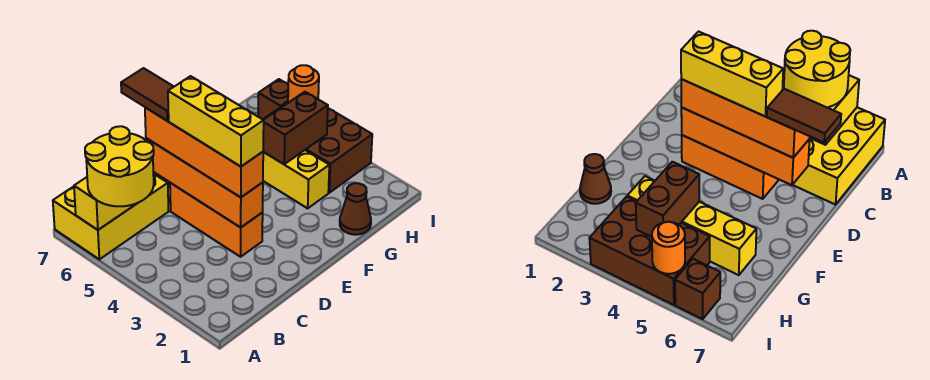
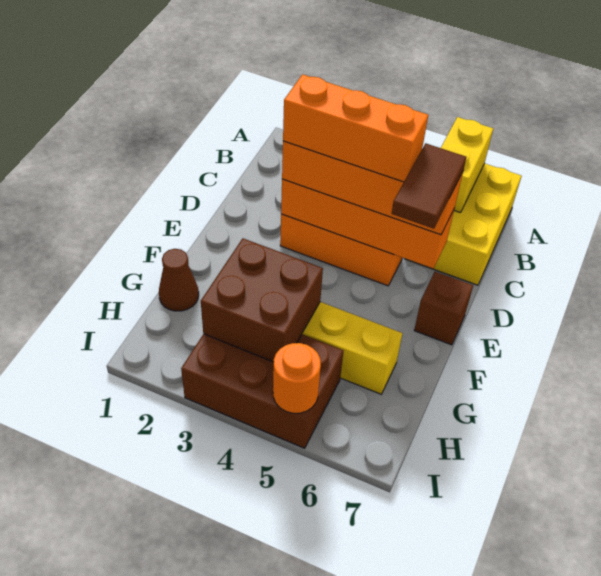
yellow 2x2 round brick [85,126,154,206] -> none
yellow 1x3 brick [168,76,264,167] -> orange 1x3 brick [283,74,428,182]
brown 1x2 tile [121,68,174,121] -> brown 1x2 tile turned to [392,143,466,229]
brown 1x2 brick [263,92,328,164] -> brown 2x2 brick [201,238,323,362]
brown 1x1 brick [258,79,288,119] -> brown 1x1 brick moved to [414,272,473,345]

